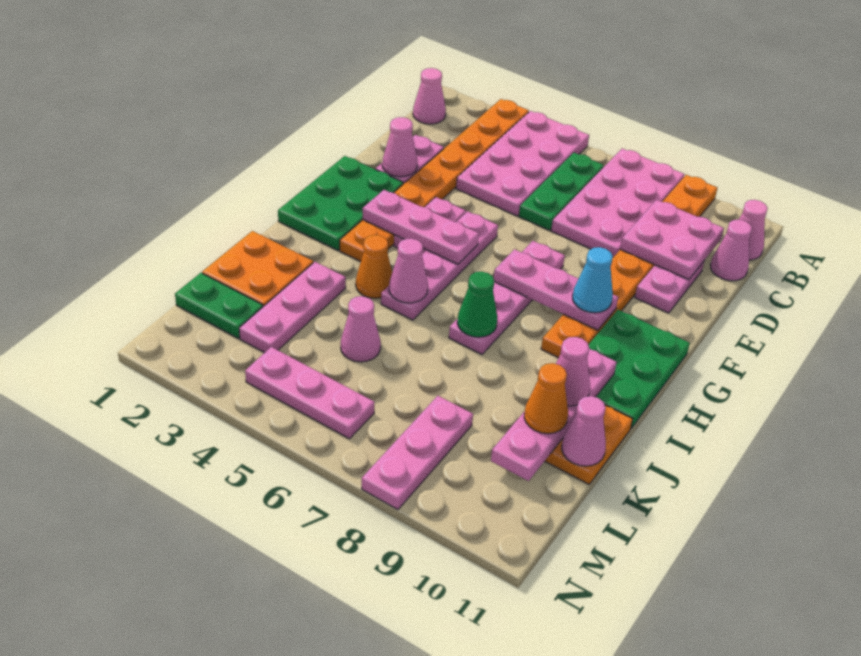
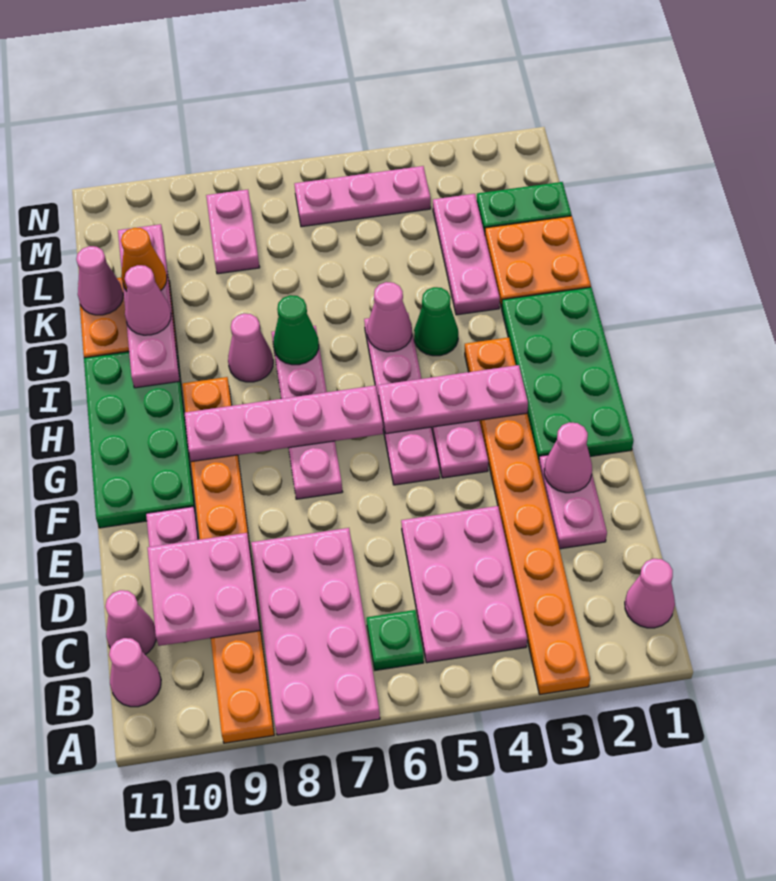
pink 2x4 plate [456,111,589,216] -> pink 2x3 plate [401,506,527,663]
green 1x3 plate [519,153,604,230] -> green 1x1 plate [367,610,424,670]
green 2x3 plate [278,156,403,250] -> green 2x4 plate [502,287,633,460]
pink 1x3 plate [494,249,618,330] -> pink 1x4 plate [184,386,383,462]
cyan 1x1 cone [573,247,613,313] -> none
green 2x3 plate [589,310,690,428] -> green 2x4 plate [84,349,195,528]
orange 1x1 cone [356,235,392,298] -> green 1x1 cone [414,287,458,356]
pink 1x1 cone [341,296,381,362] -> pink 1x1 cone moved to [228,314,273,382]
pink 1x3 plate [362,396,473,510] -> pink 1x2 plate [206,190,260,274]

